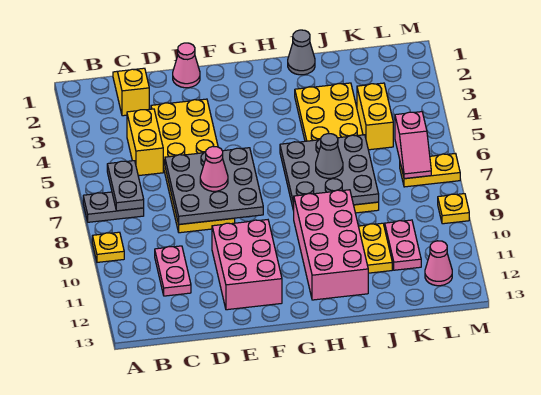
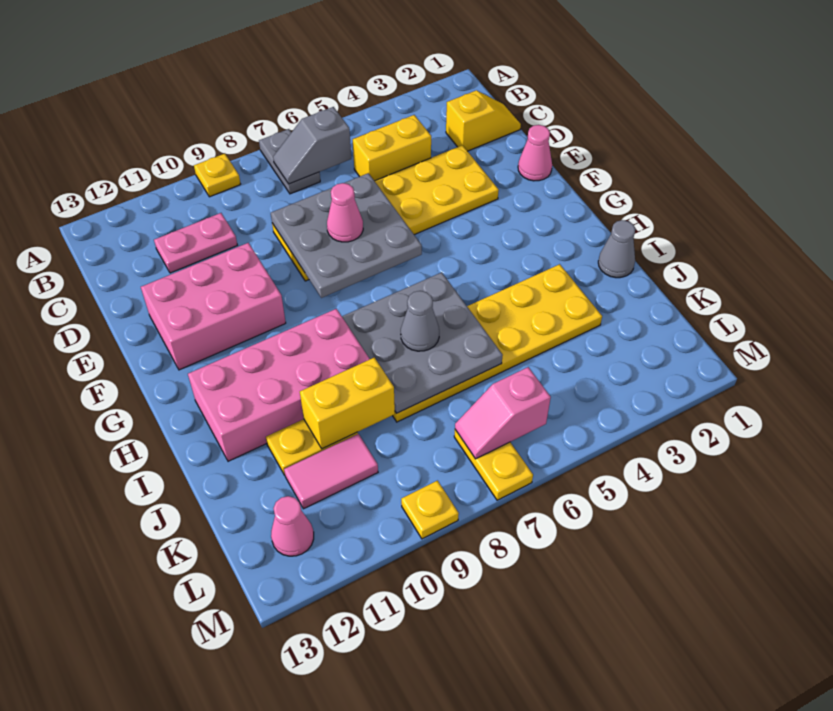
grey 1x2 plate [107,161,144,211] -> grey 1x2 slope [273,107,351,184]
yellow 1x2 brick [357,83,393,150] -> yellow 1x2 brick moved to [300,358,395,449]
pink 1x2 plate [385,220,421,270] -> pink 1x2 tile [284,434,378,509]

